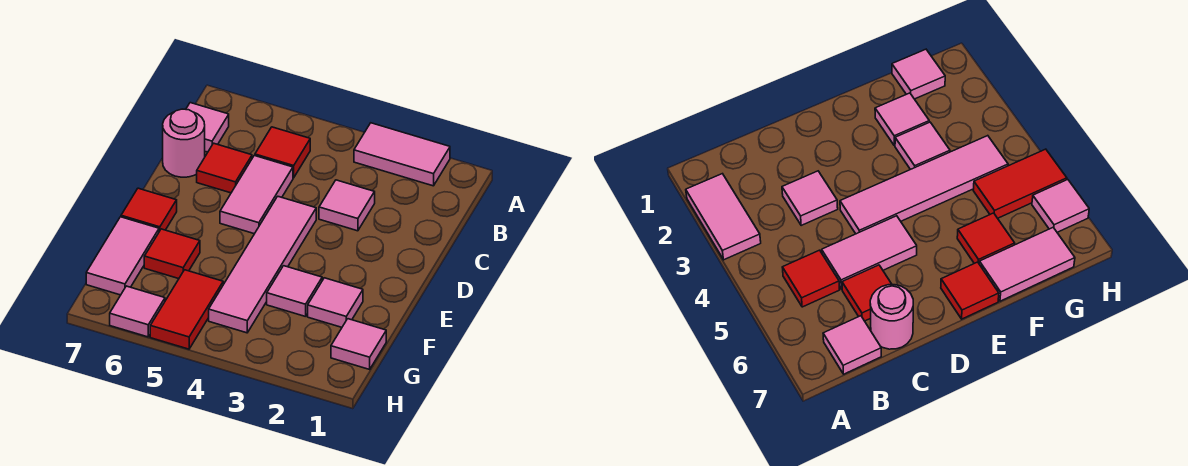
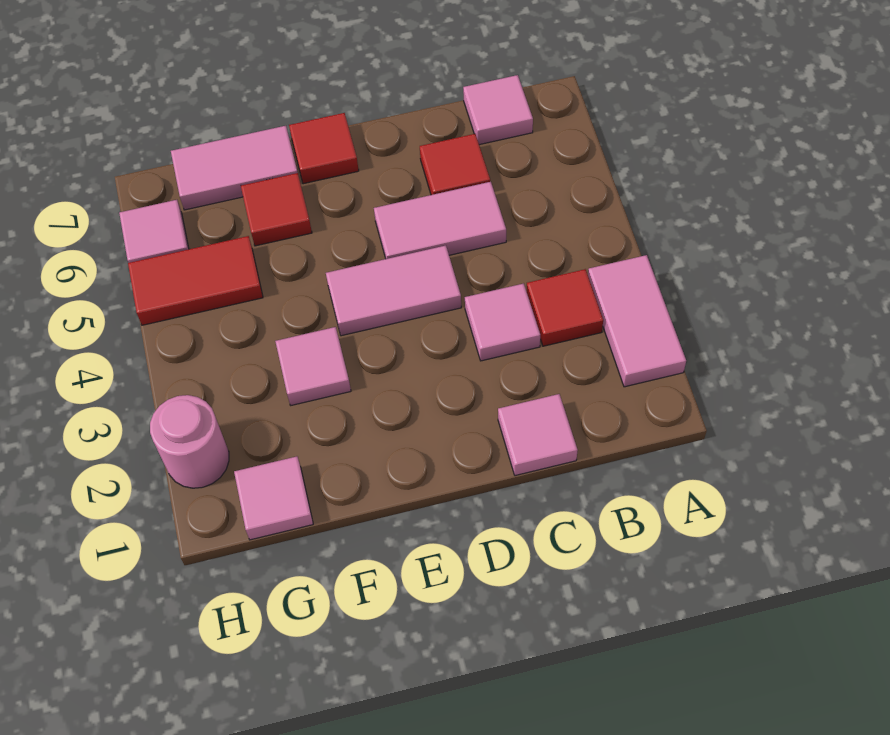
red 1x1 tile [255,127,310,178] -> red 1x1 tile moved to [527,269,603,346]
pink 1x1 round brick [163,109,205,177] -> pink 1x1 round brick moved to [150,395,229,488]
pink 1x4 tile [209,196,316,333] -> pink 1x2 tile [326,245,461,336]
pink 1x1 tile [308,278,363,327] -> pink 1x1 tile moved to [498,394,578,476]

